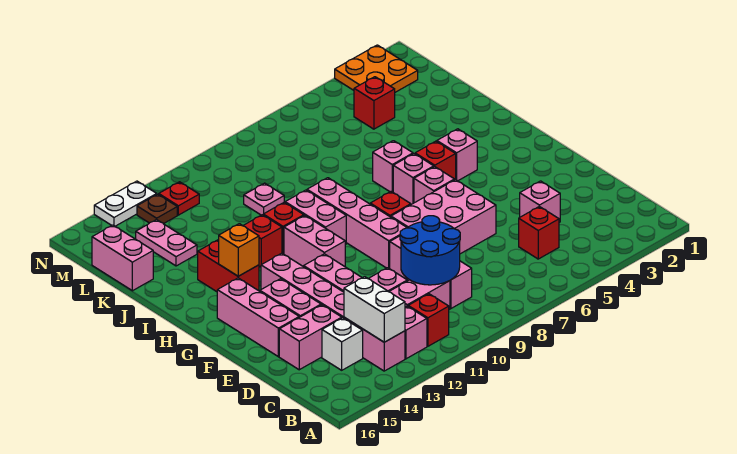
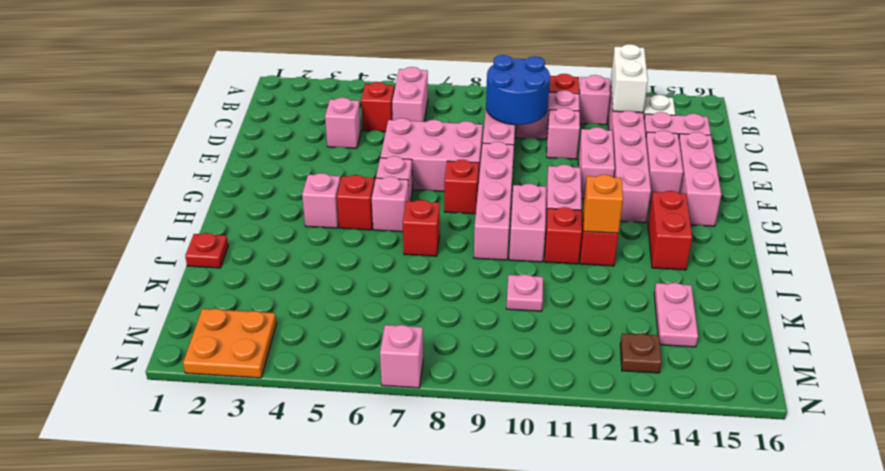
orange 1x1 brick [219,224,259,276] -> orange 1x1 brick moved to [583,175,623,233]
pink 1x1 brick [373,141,413,192] -> pink 1x1 brick moved to [380,325,423,388]
pink 1x2 brick [92,225,153,291] -> pink 1x2 brick moved to [392,67,428,122]
red 1x1 brick [354,77,395,129] -> red 1x1 brick moved to [403,200,440,256]
red 1x1 plate [159,182,199,215] -> red 1x1 plate moved to [185,233,228,268]
white 1x2 plate [94,181,157,226] -> none

